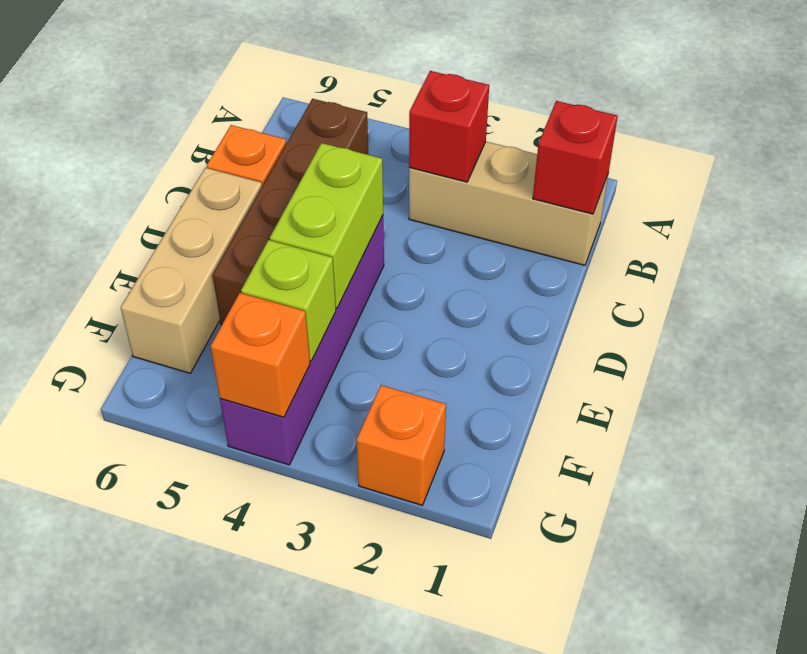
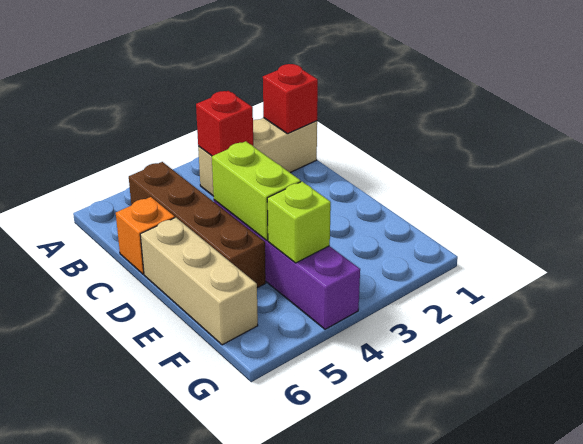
orange 1x1 brick [356,385,446,505] -> none
orange 1x1 brick [211,293,310,417] -> none

